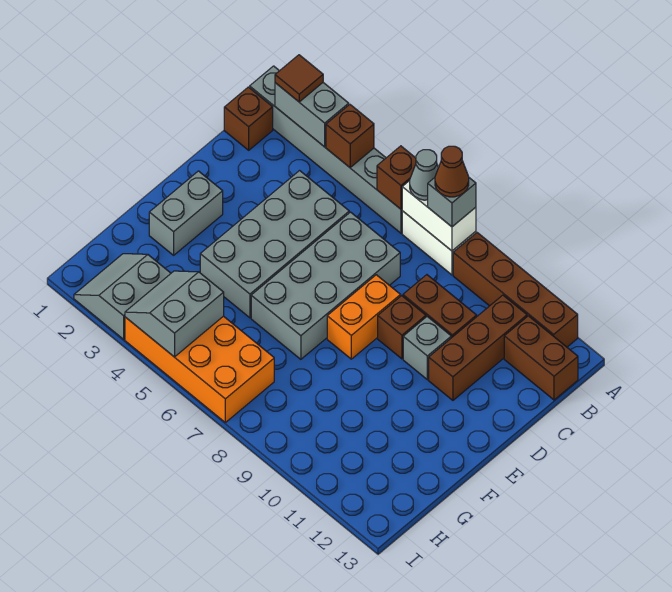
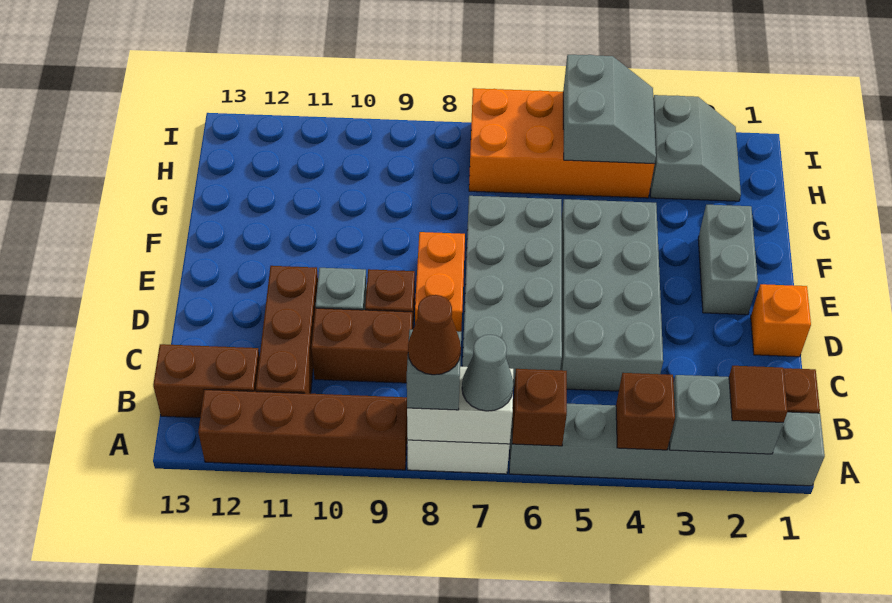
none -> orange 1x1 brick [751,284,811,357]

